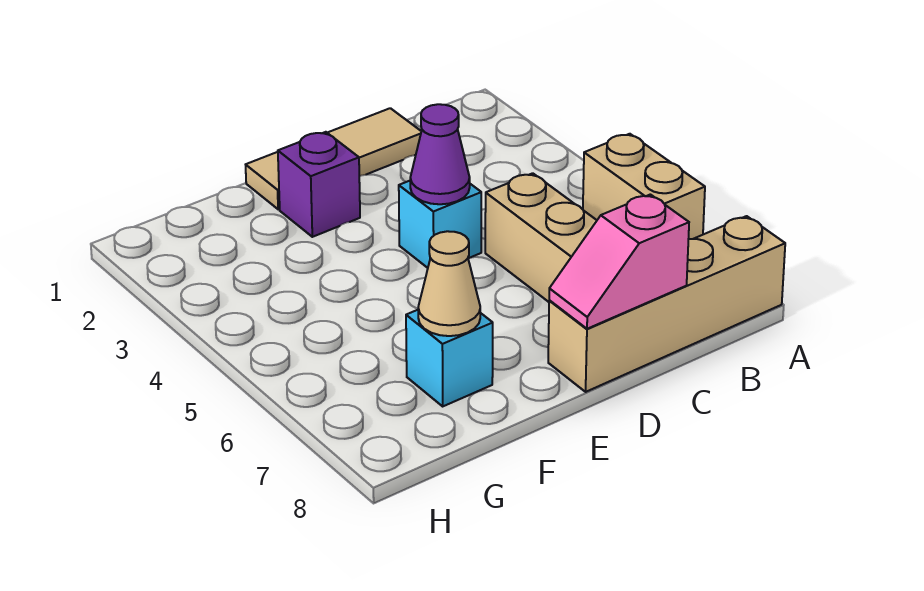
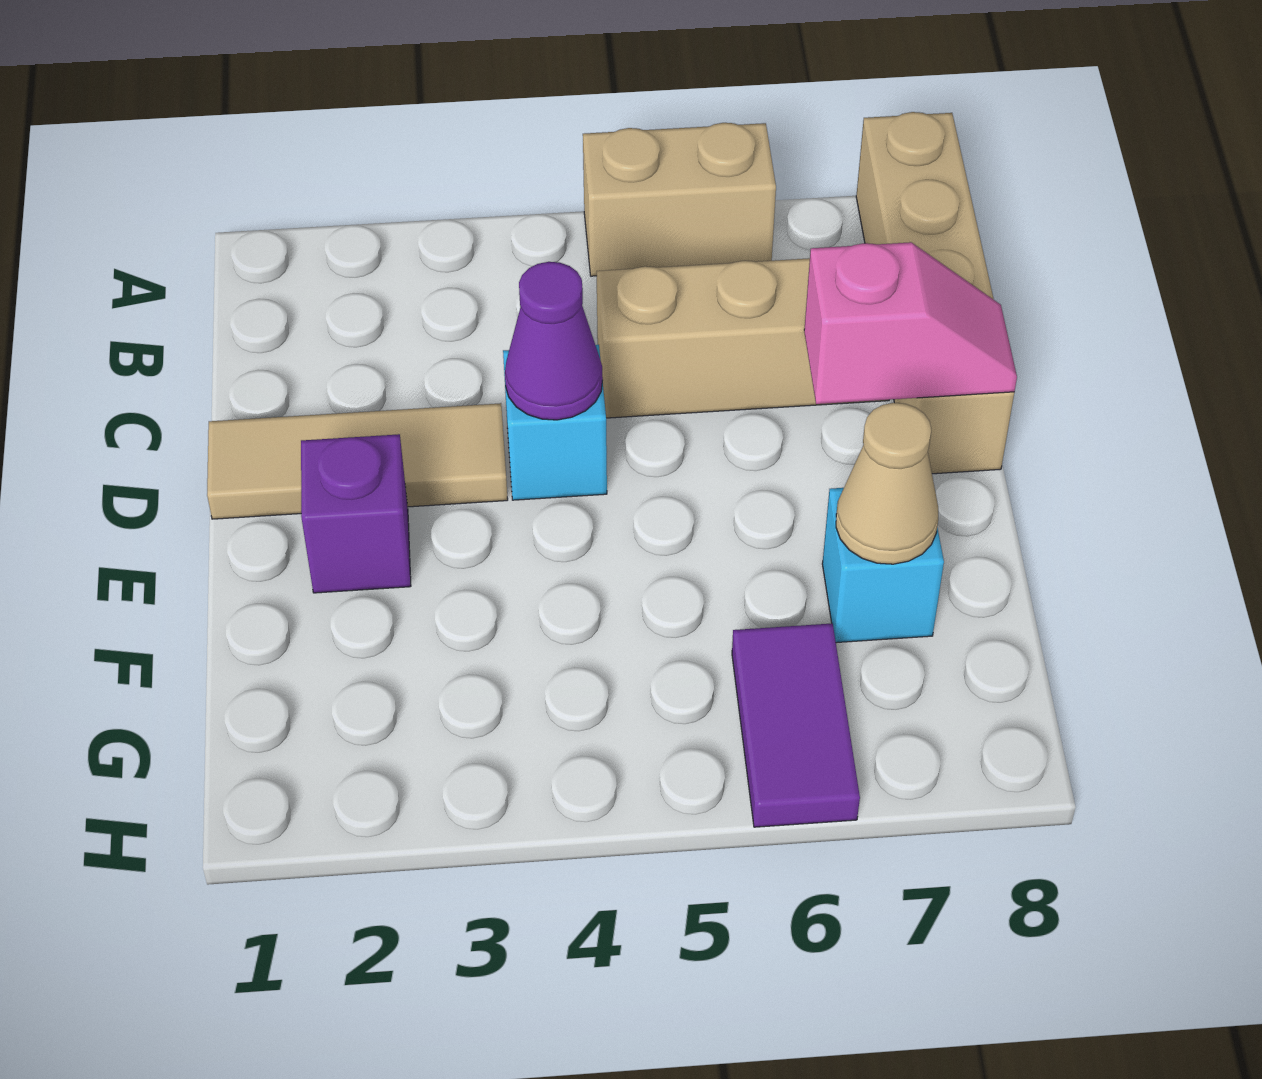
tan 1x3 tile [246,108,421,209] -> tan 1x3 tile turned to [207,403,508,519]
pink 1x2 slope [549,194,689,329] -> pink 1x2 slope turned to [804,242,1017,404]
none -> purple 1x2 tile [732,623,860,827]

